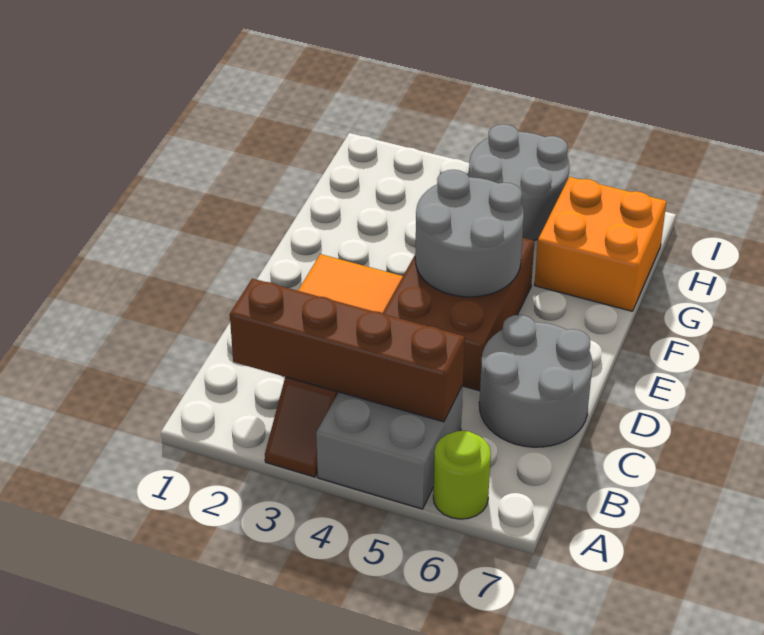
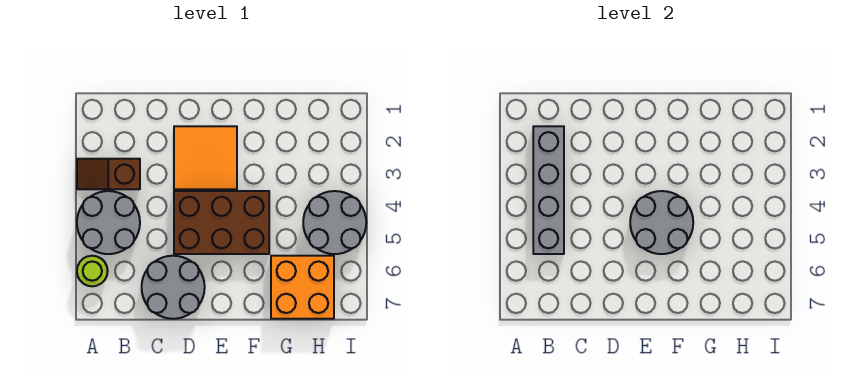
grey 2x2 brick [316,386,463,509] -> grey 2x2 round brick [77,191,140,254]
brown 1x4 brick [230,278,465,422] -> grey 1x4 brick [533,126,564,254]

